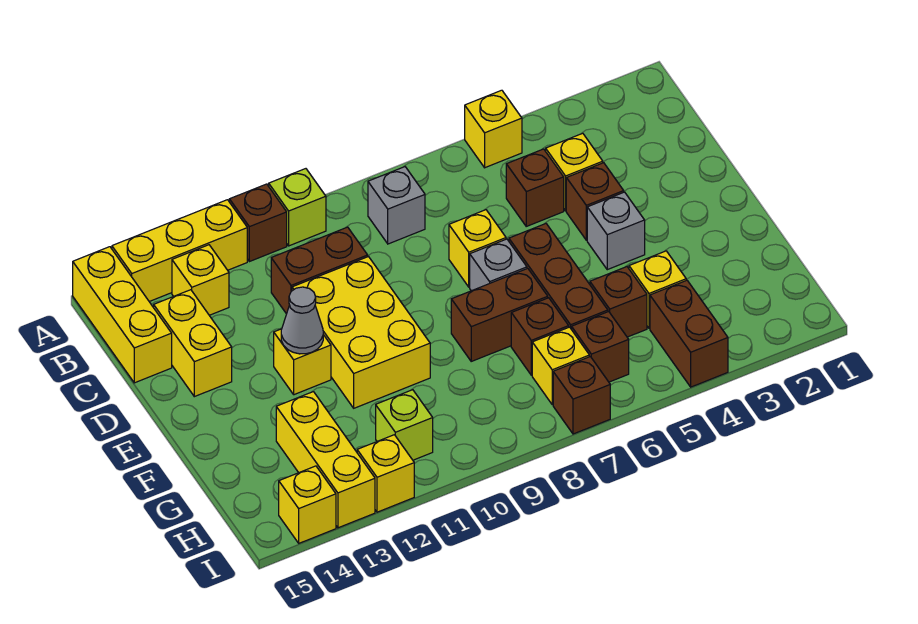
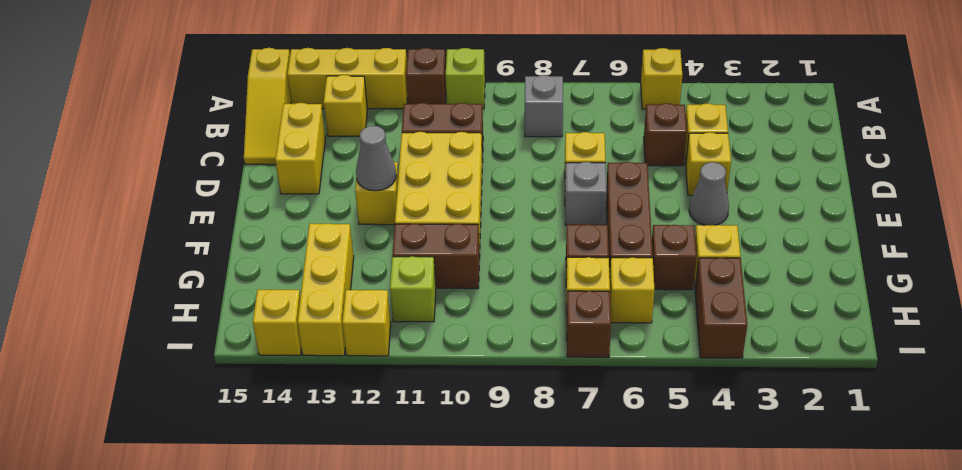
yellow 1x3 brick [73,247,172,383] -> yellow 1x3 slope [244,48,291,165]
brown 1x1 brick [566,163,624,240] -> yellow 1x1 brick [686,132,731,195]
grey 1x1 brick [587,192,645,270] -> grey 1x1 cone [689,162,729,225]
brown 1x2 brick [451,268,548,361] -> brown 1x2 brick moved to [393,224,480,289]
brown 1x1 brick [572,312,629,382] -> yellow 1x1 brick [610,257,655,323]

